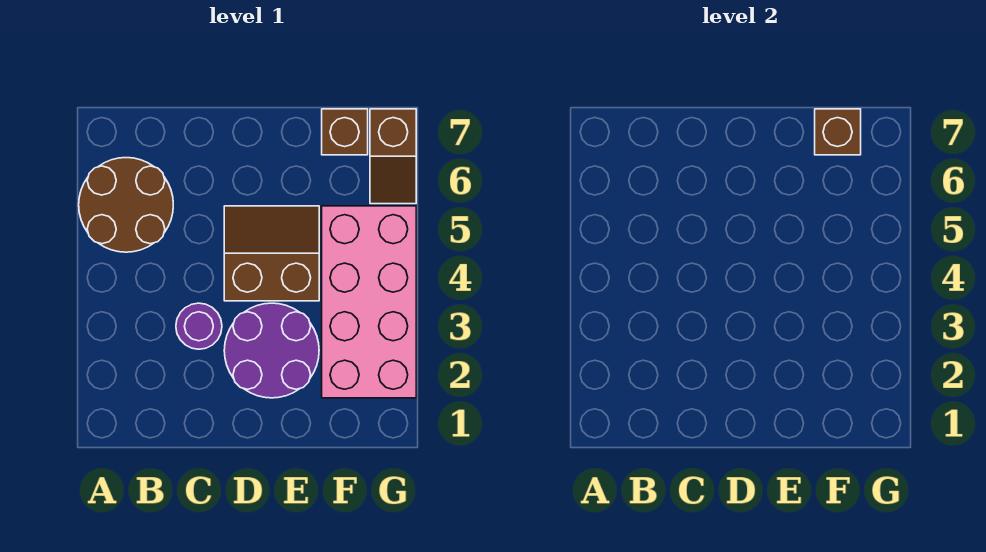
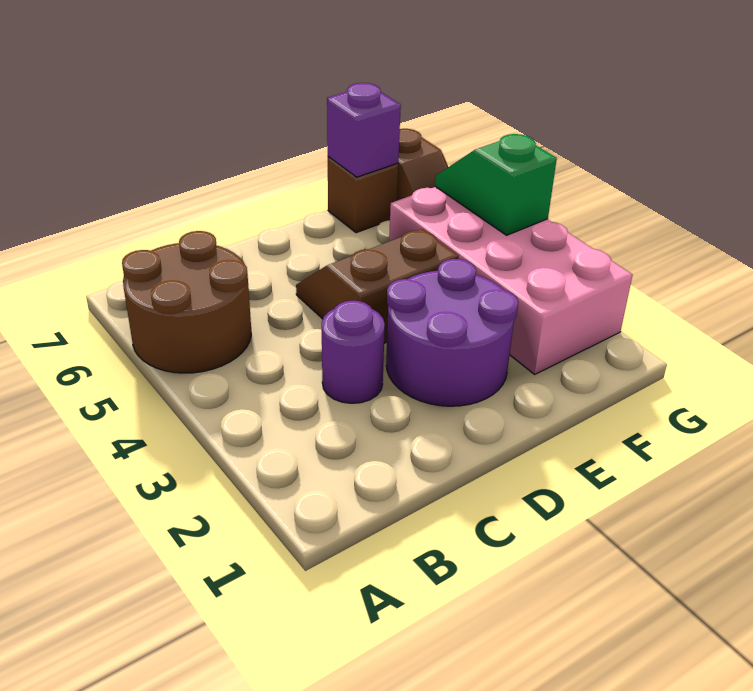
brown 1x1 brick [815,109,861,155] -> purple 1x1 brick [327,83,401,177]
none -> green 1x2 slope [435,134,557,235]

